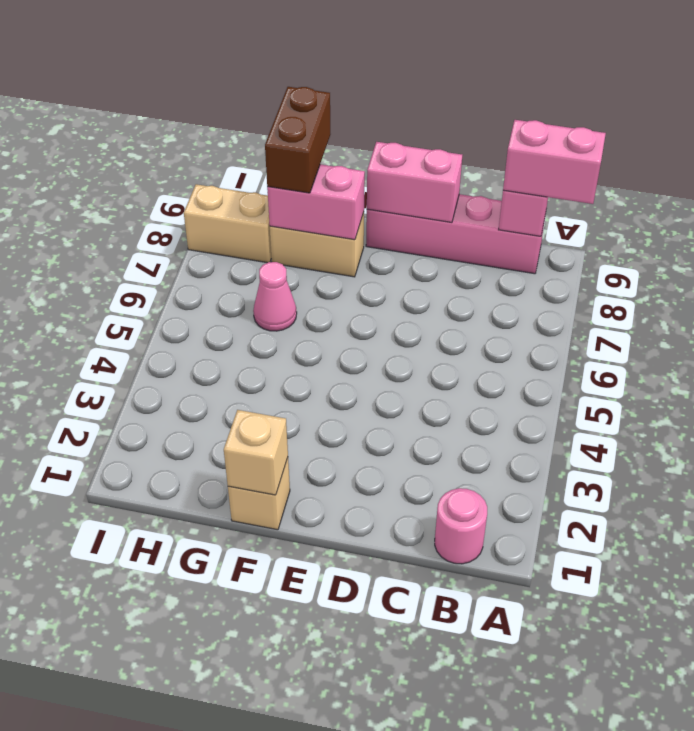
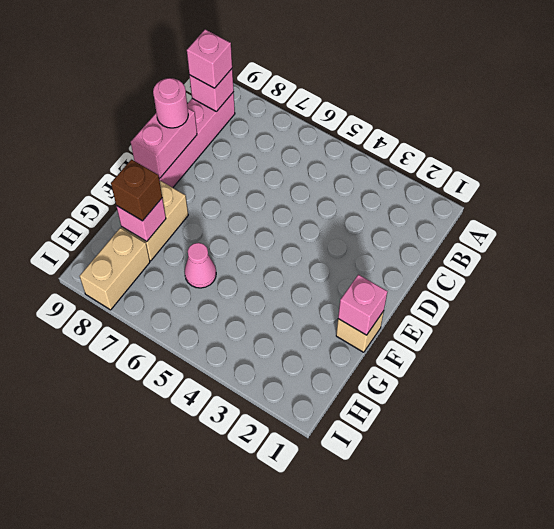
pink 1x2 brick [503,120,606,204] -> pink 1x1 brick [187,29,232,88]
pink 1x1 round brick [435,488,487,564] -> pink 1x1 round brick moved to [153,78,188,128]
tan 1x1 brick [224,410,288,495] -> pink 1x1 brick [338,275,388,335]
pink 1x2 brick [267,164,365,240] -> pink 1x1 brick [116,198,166,241]
brown 1x2 brick [265,87,330,193] -> brown 1x1 brick [111,160,162,221]

